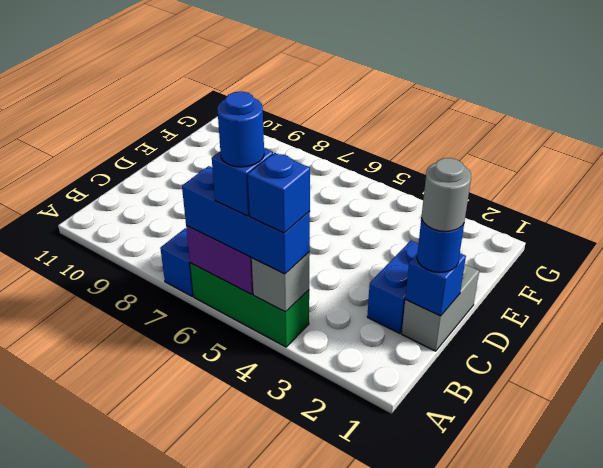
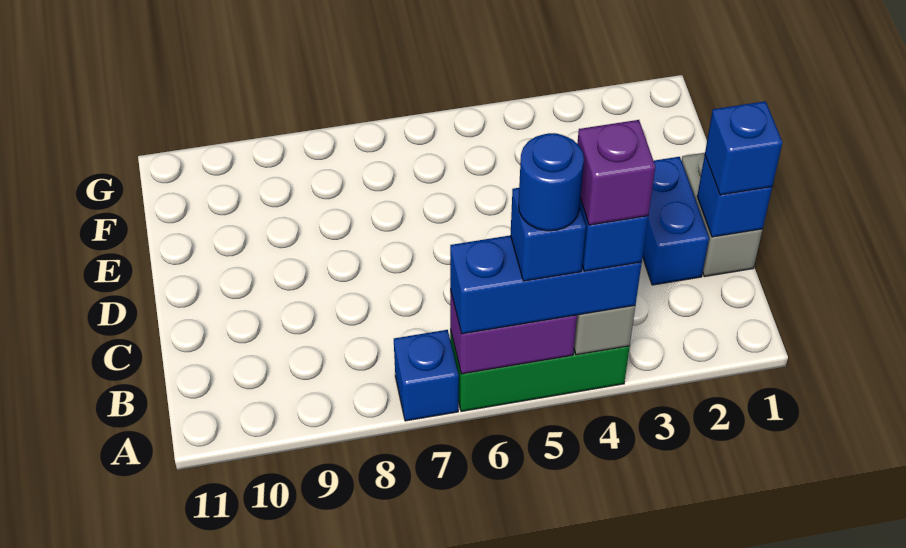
none -> purple 1x1 brick [577,120,655,225]
blue 1x1 round brick [417,219,464,272] -> blue 1x1 brick [705,101,783,195]
grey 1x1 round brick [421,158,471,232] -> none

